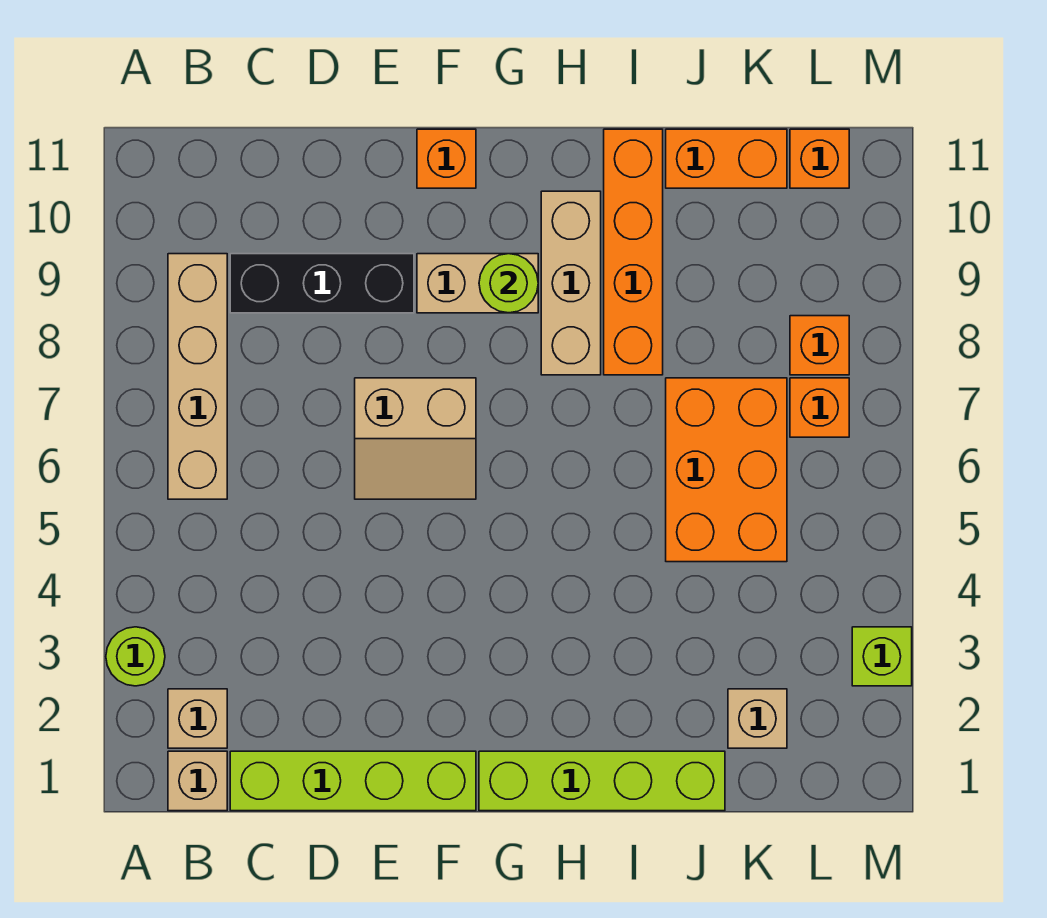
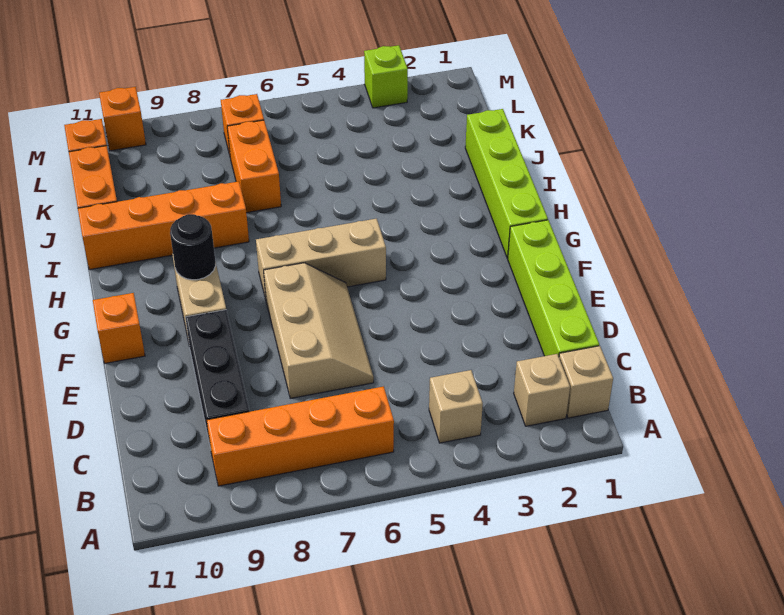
lime 1x1 round brick [106,627,165,686] -> none
tan 1x4 brick [168,254,227,499] -> orange 1x4 brick [207,386,394,486]
tan 2x2 slope [355,378,476,499] -> tan 2x3 slope [264,263,374,398]
lime 1x1 round brick [479,254,538,313] -> black 1x1 round brick [170,214,216,280]
tan 1x3 brick [541,191,601,375] -> tan 1x3 brick moved to [256,219,386,299]
orange 2x3 brick [666,378,787,562] -> orange 1x2 brick [227,120,281,213]
tan 1x1 brick [728,689,787,748] -> tan 1x1 brick moved to [429,370,483,443]
orange 1x1 brick [790,316,849,375] -> orange 1x1 brick moved to [99,87,146,151]

